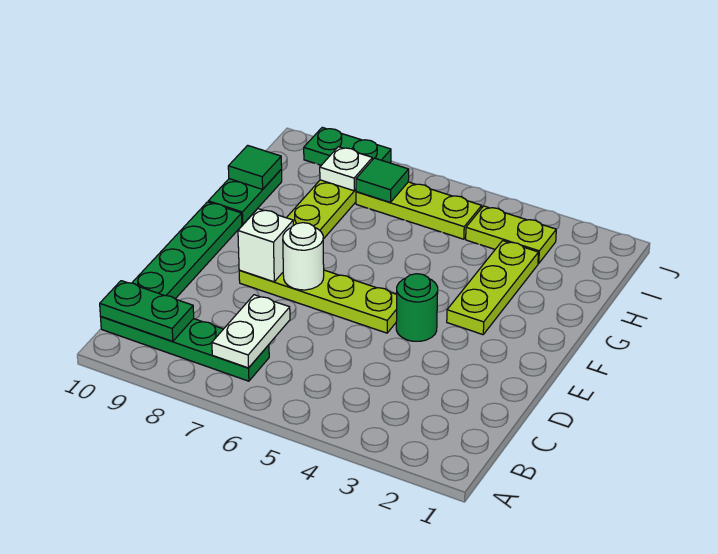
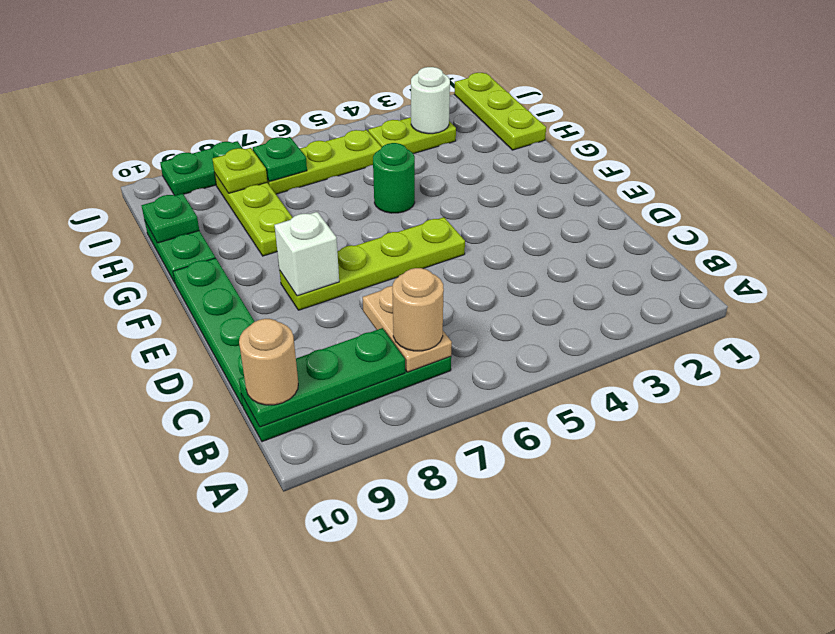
white 1x2 plate [212,295,290,368] -> tan 1x2 plate [363,286,452,372]
none -> tan 1x1 round brick [392,268,444,351]
green 1x2 plate [100,281,194,342] -> green 1x3 plate [239,328,405,427]
none -> tan 1x1 round brick [239,319,298,405]
green 1x1 round brick [396,274,438,341] -> green 1x1 round brick moved to [373,143,415,213]
white 1x1 round brick [283,223,324,290] -> white 1x1 round brick moved to [411,67,450,134]
lime 1x3 plate [447,241,538,335] -> lime 1x3 plate moved to [454,73,546,150]
green 1x1 tile [228,145,282,189] -> green 1x1 plate [141,194,199,243]
green 1x1 tile [356,158,409,202] -> green 1x1 plate [253,137,307,182]
white 1x1 plate [320,147,372,191] -> lime 1x1 plate [212,148,267,193]

